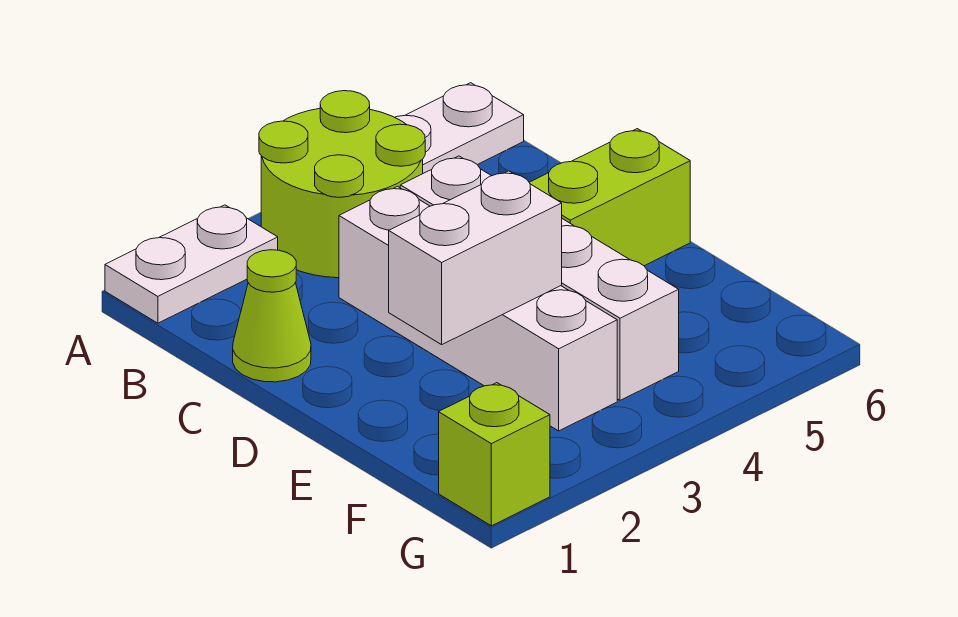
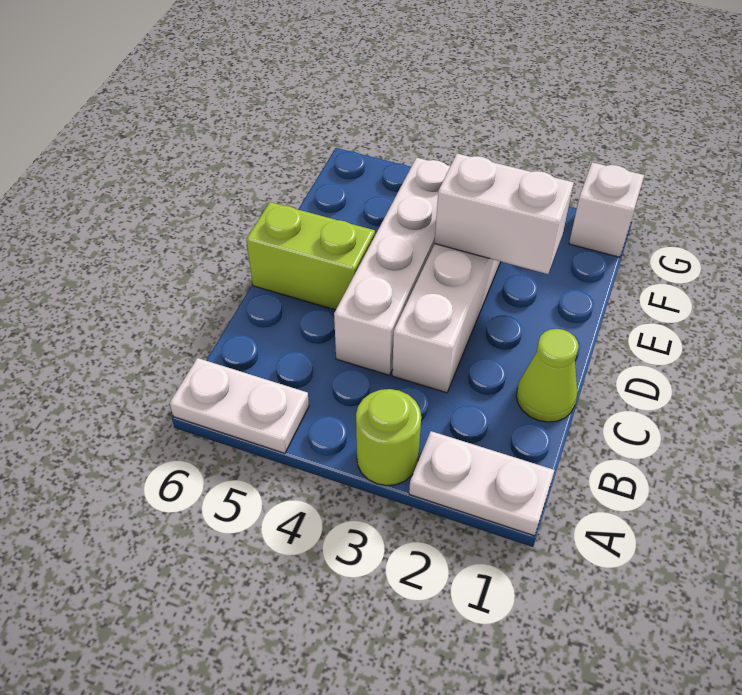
lime 2x2 round brick [259,91,425,278] -> lime 1x1 round brick [356,389,421,486]
lime 1x1 brick [439,383,550,526] -> white 1x1 brick [569,162,644,257]

